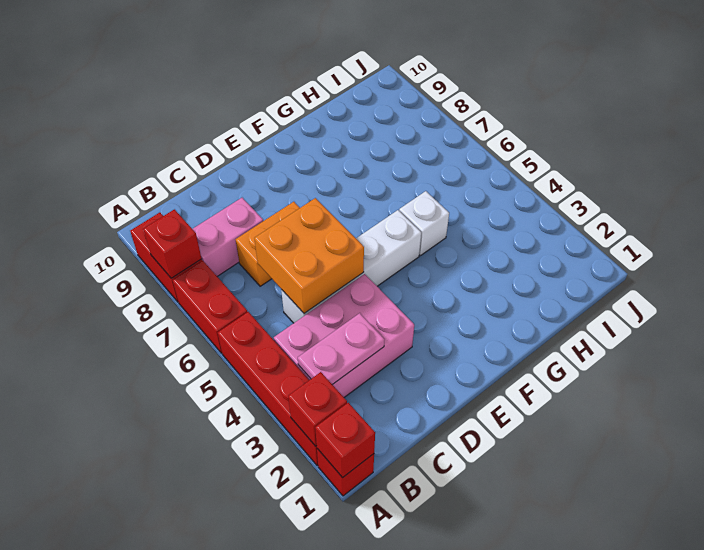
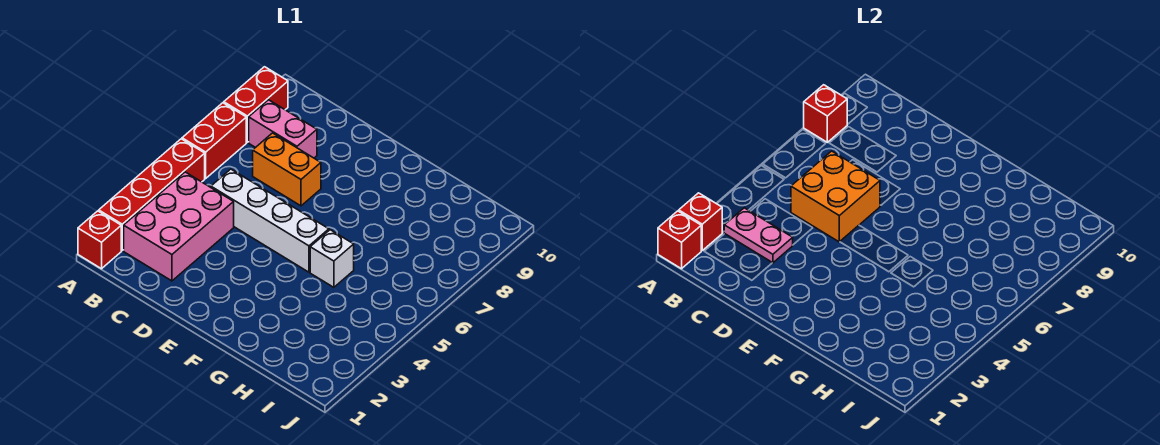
pink 2x3 brick [274,274,414,397] -> pink 2x3 brick turned to [124,172,234,281]

